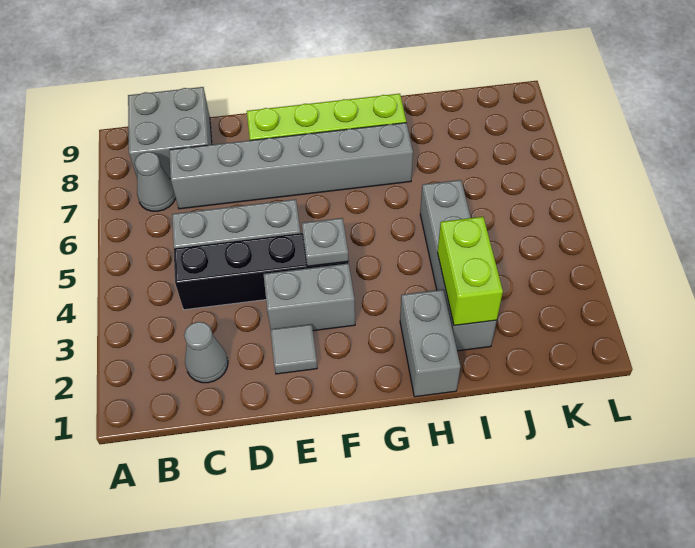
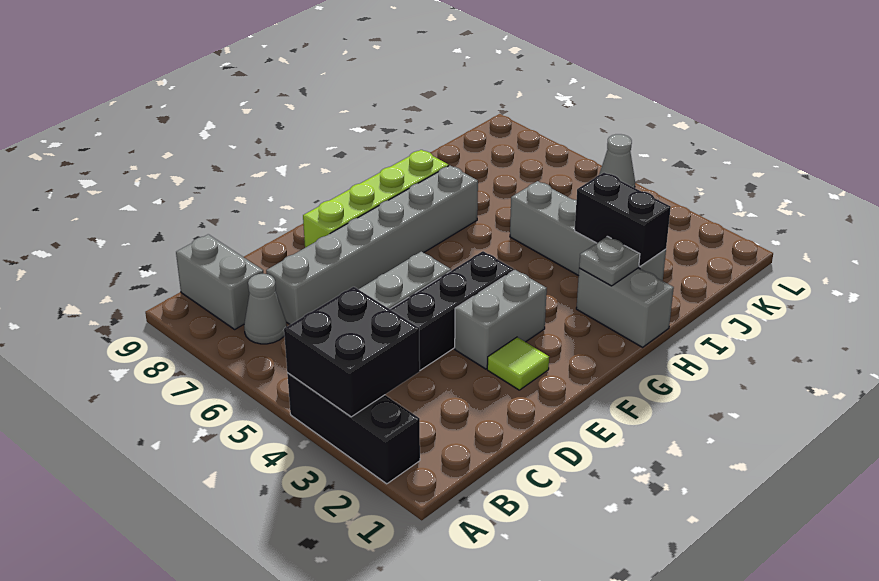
none -> black 1x3 brick [287,373,420,484]
none -> black 2x2 brick [284,287,420,417]
grey 2x2 brick [128,87,212,179] -> grey 1x2 brick [176,234,263,329]
grey 1x1 cone [184,322,228,383] -> grey 1x1 cone moved to [599,134,635,188]
grey 1x1 tile [271,324,317,374] -> lime 1x1 tile [487,337,549,390]
grey 1x1 plate [302,218,349,266] -> grey 1x1 plate moved to [579,236,640,286]
lime 1x2 brick [438,217,503,325] -> black 1x2 brick [575,173,671,266]

